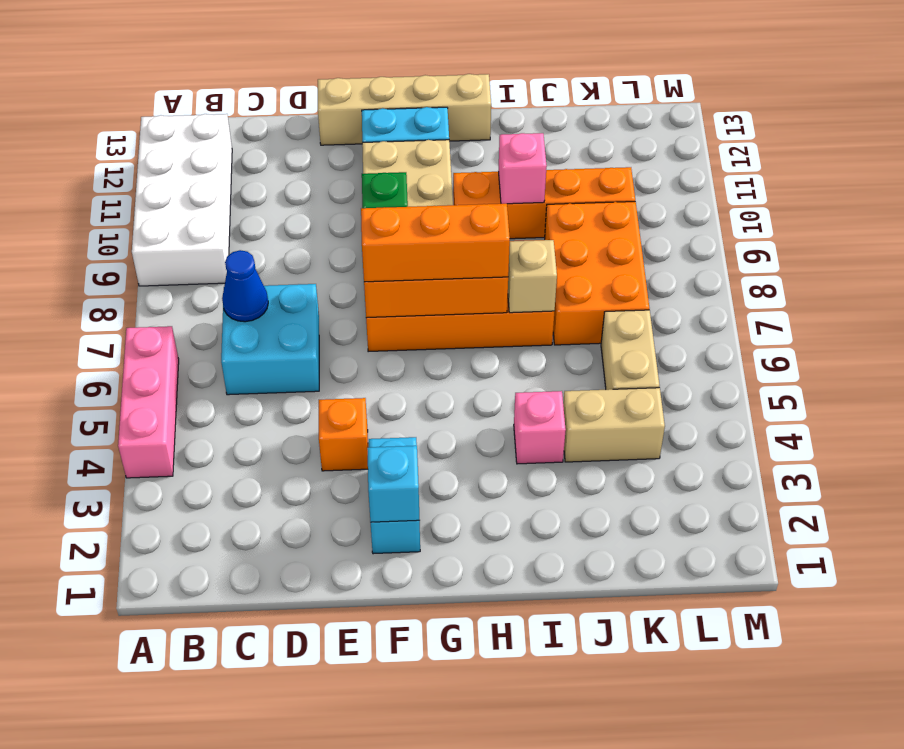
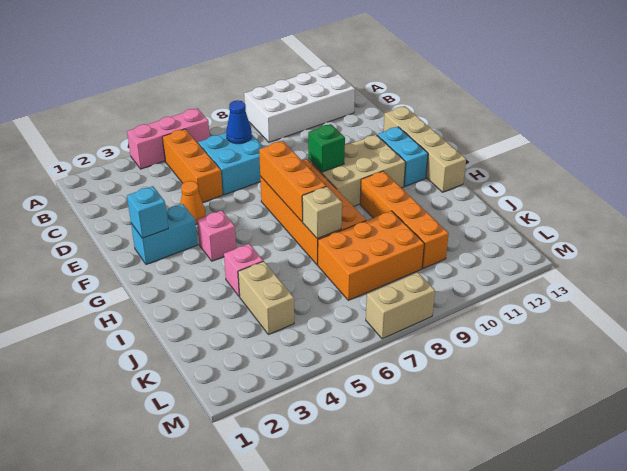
orange 1x1 brick [319,398,368,471] -> orange 1x1 cone [180,181,206,225]
orange 1x3 brick [361,204,510,282] -> orange 1x3 brick moved to [162,129,223,203]
pink 1x1 brick [498,133,547,204] -> pink 1x1 brick moved to [197,211,236,261]
tan 1x2 brick [601,310,660,390] -> tan 1x2 brick moved to [366,272,435,339]

